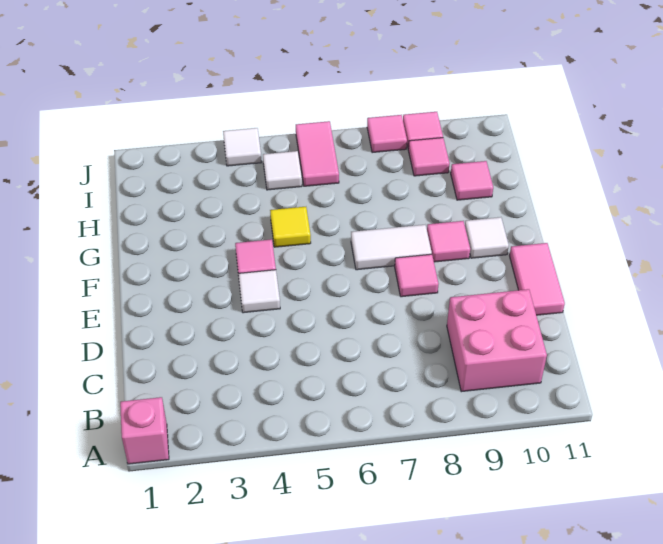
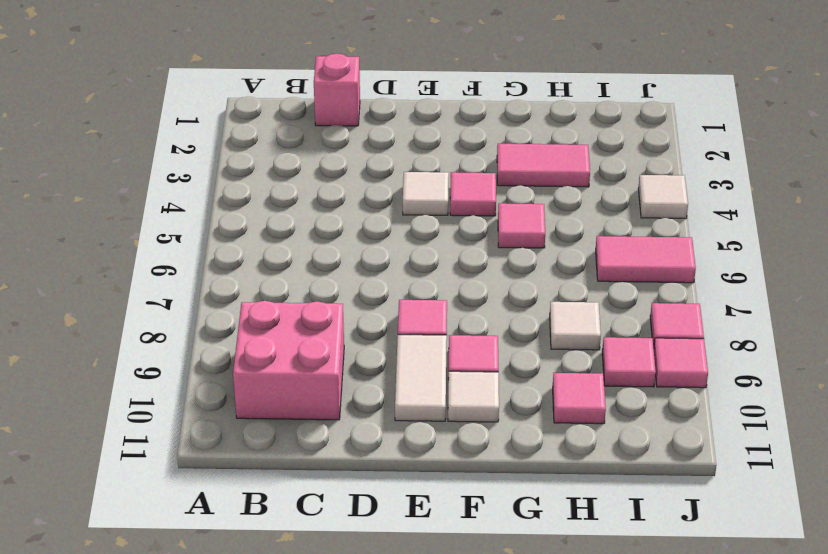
pink 1x1 brick [120,397,169,464] -> pink 1x1 brick moved to [314,54,360,126]
pink 1x2 tile [510,243,565,315] -> pink 1x2 tile moved to [497,144,590,187]
white 1x2 tile [351,225,432,270] -> white 1x2 tile moved to [395,335,447,421]
yellow 1x1 tile [270,207,311,247] -> pink 1x1 tile [498,203,545,248]
white 1x1 tile [263,151,302,190] -> white 1x1 tile moved to [550,302,601,350]

